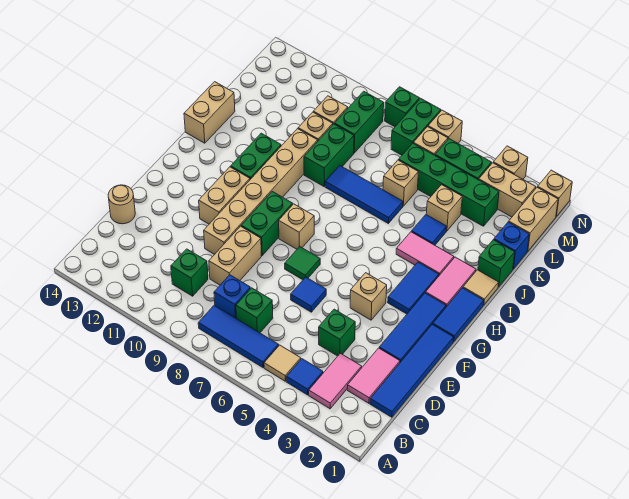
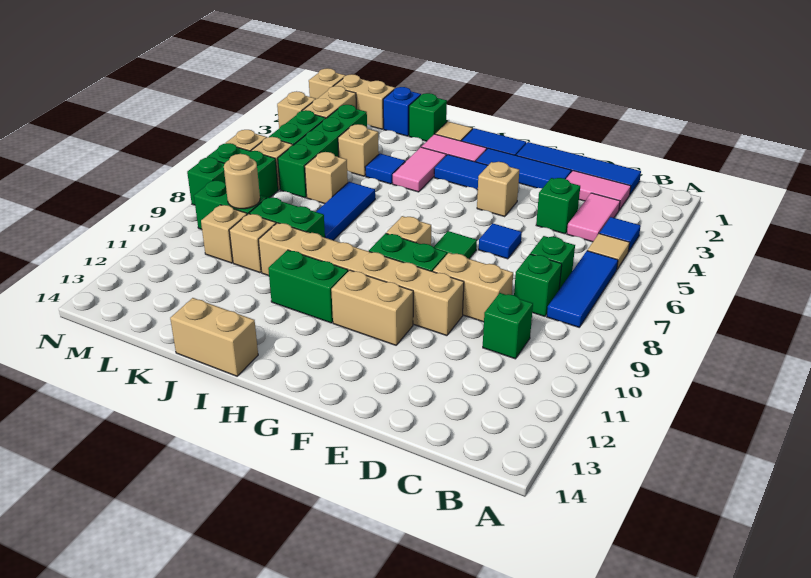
pink 1x2 tile [309,353,362,409] -> pink 1x2 tile turned to [567,193,620,242]
blue 1x1 brick [214,275,250,319] -> green 1x1 brick [514,254,562,317]
tan 1x1 round brick [108,185,135,224] -> tan 1x1 round brick moved to [224,154,260,209]

